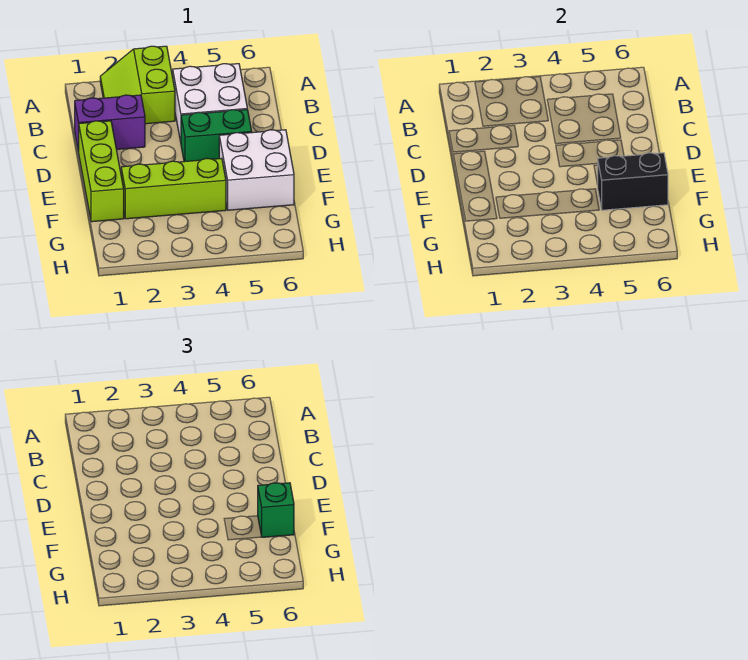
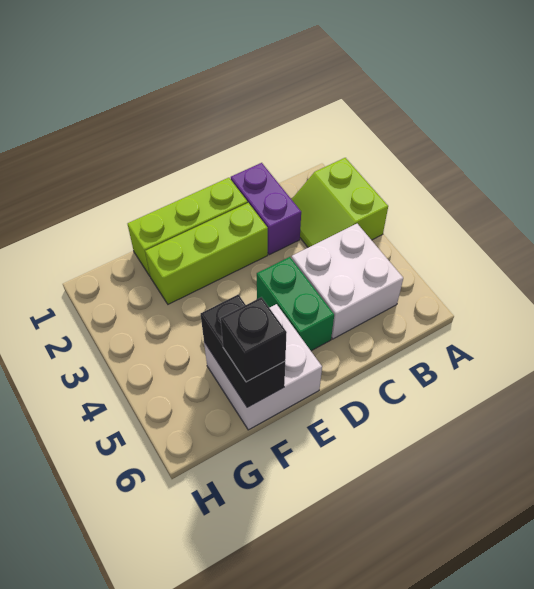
lime 2x2 slope [100,46,175,124] -> lime 2x2 slope turned to [292,158,388,247]
lime 1x3 brick [121,158,226,219] -> lime 1x3 brick turned to [145,203,268,304]
green 1x1 brick [258,483,294,537] -> black 1x1 brick [221,297,287,382]

